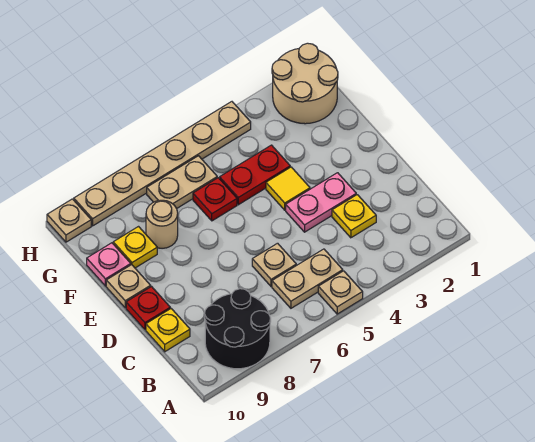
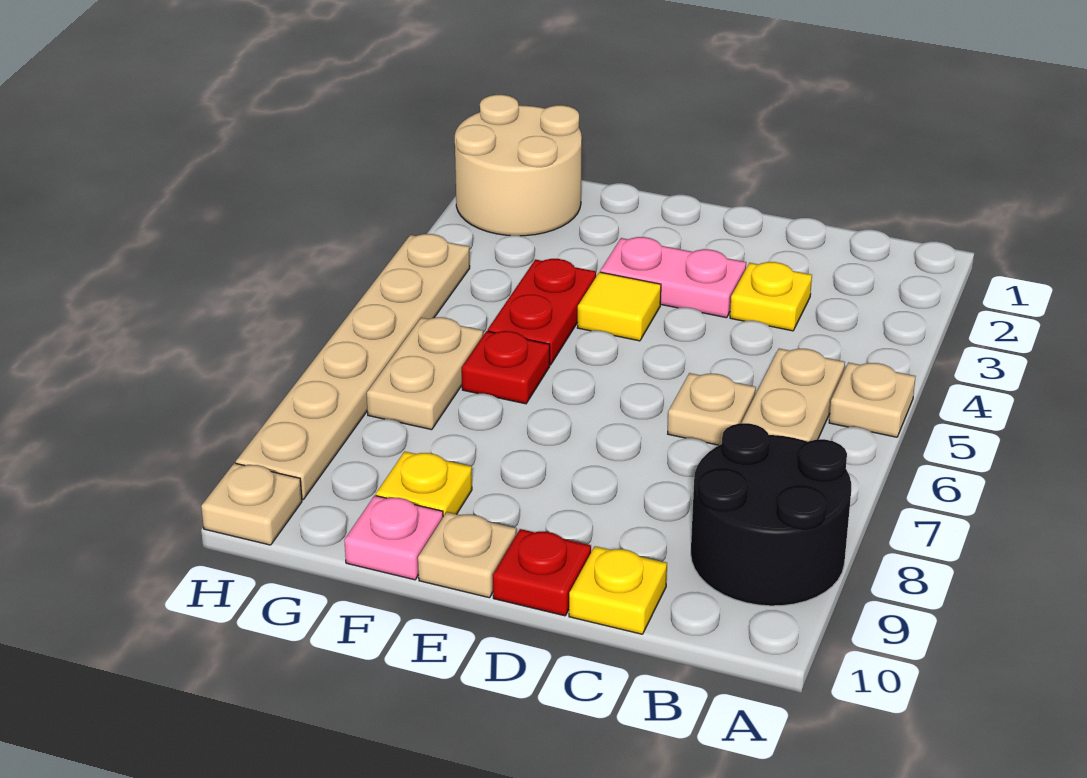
pink 1x2 plate [286,173,356,232] -> pink 1x2 plate turned to [600,237,746,318]
tan 1x1 round brick [146,200,178,248] -> none

